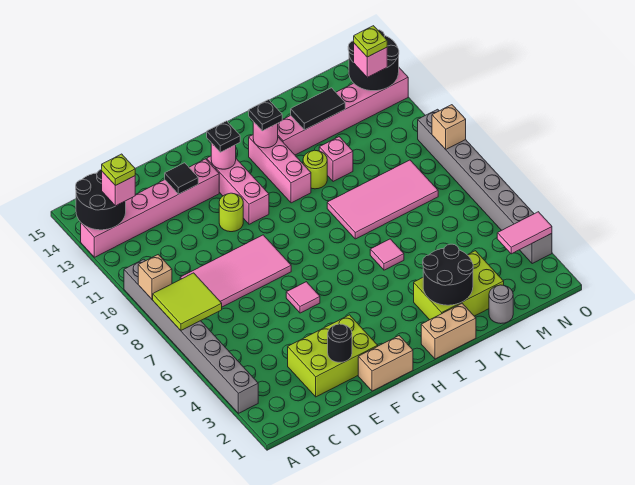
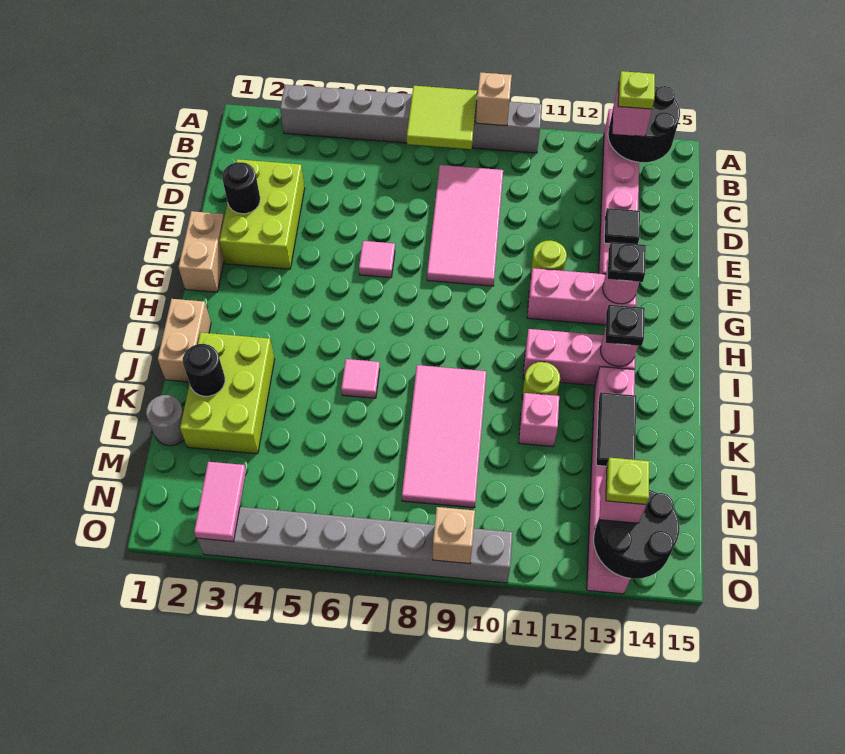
black 2x2 round brick [423,244,473,305] -> black 1x1 round brick [183,344,225,396]

